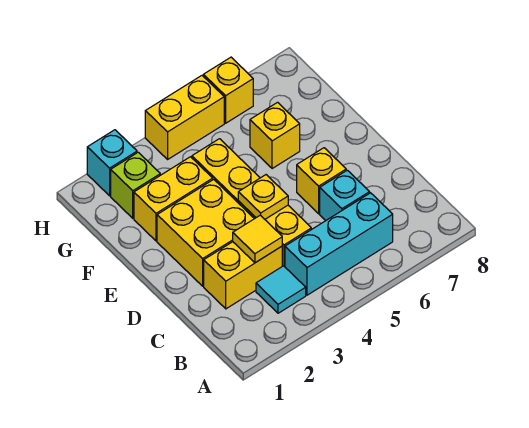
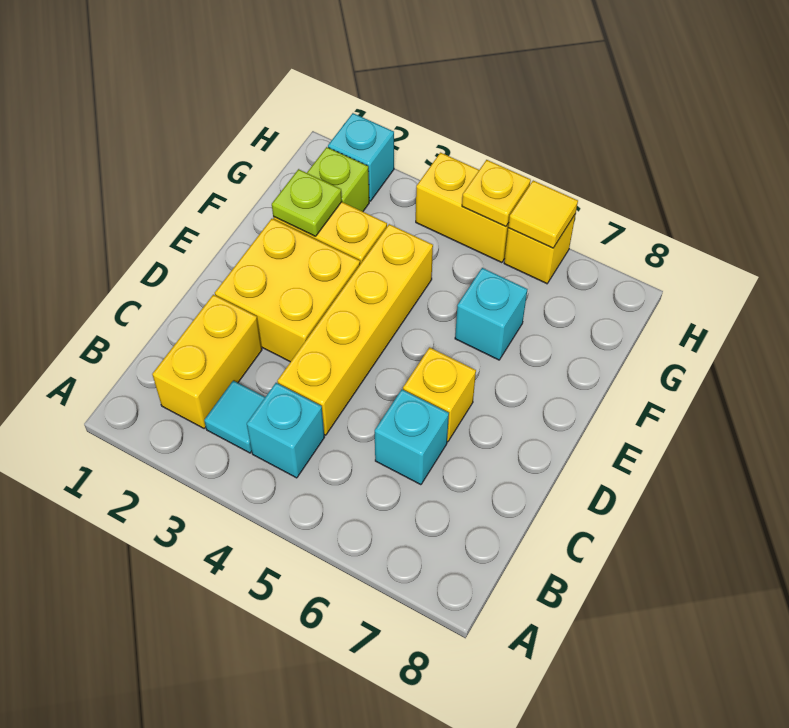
cyan 1x3 brick [285,193,393,295] -> cyan 1x1 brick [247,383,324,478]
yellow 1x2 brick [204,242,282,309] -> yellow 1x2 brick turned to [152,295,262,428]
yellow 1x1 tile [233,215,282,263] -> yellow 1x1 tile moved to [508,181,578,248]
yellow 1x1 plate [238,175,288,219] -> yellow 1x1 plate moved to [462,160,531,227]
none -> lime 1x1 plate [272,169,342,236]
yellow 1x1 brick [250,102,300,169] -> cyan 1x1 brick [455,268,527,360]

